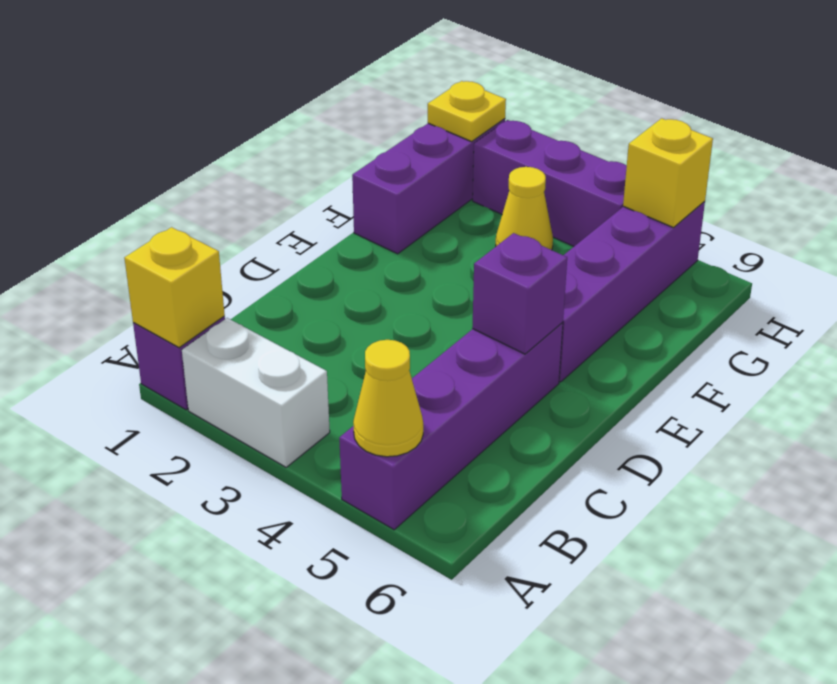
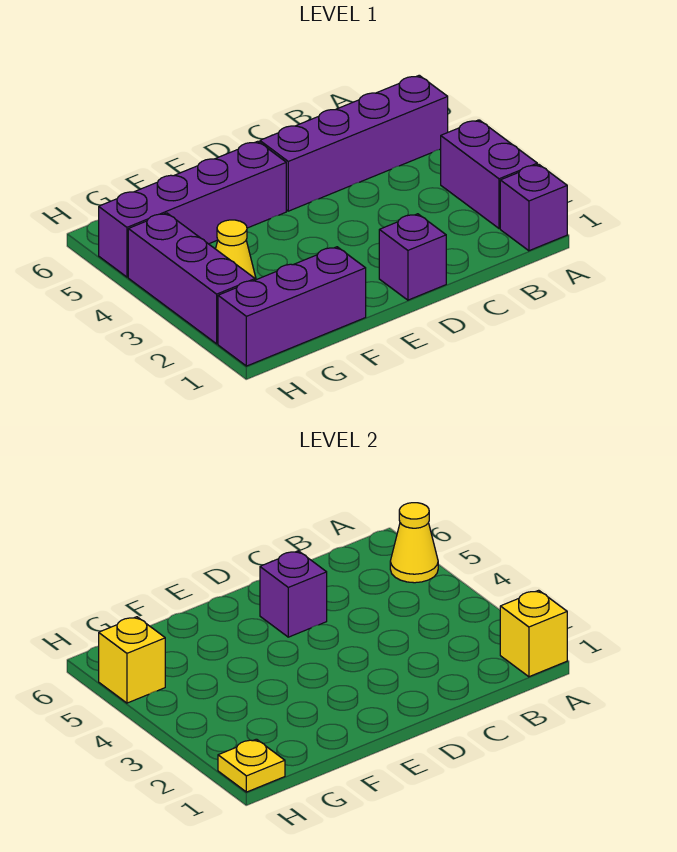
white 1x2 brick [182,318,330,467] -> purple 1x2 brick [441,120,537,228]
none -> purple 1x1 brick [379,214,446,300]

